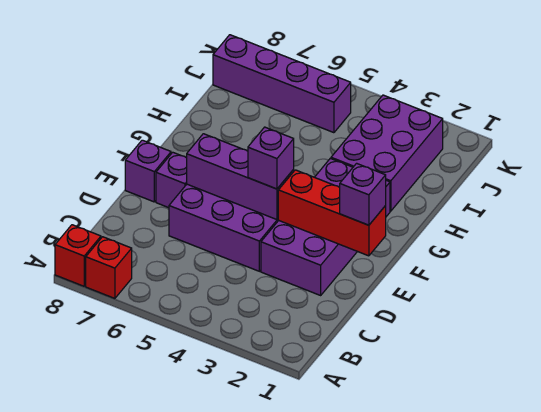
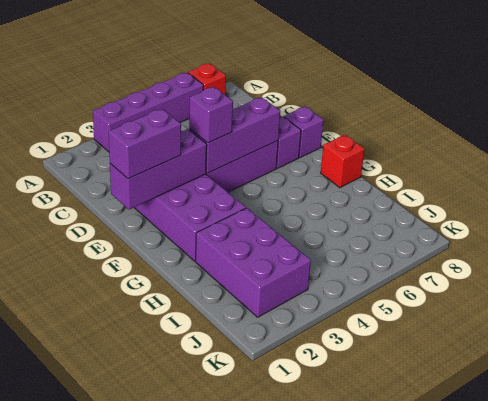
red 1x1 brick [55,225,101,286] -> red 1x1 brick moved to [321,135,364,188]
red 1x3 brick [278,170,386,256] -> purple 1x3 brick [110,129,207,209]
purple 1x1 brick [340,163,386,225] -> purple 1x2 brick [109,109,181,179]
purple 1x4 brick [213,35,351,133] -> purple 1x4 brick moved to [93,73,204,152]

